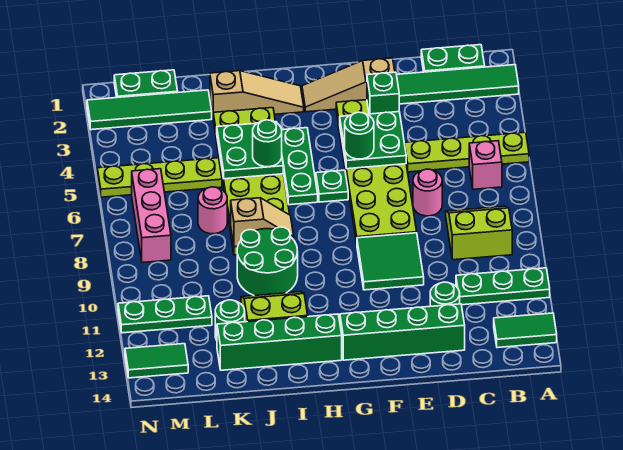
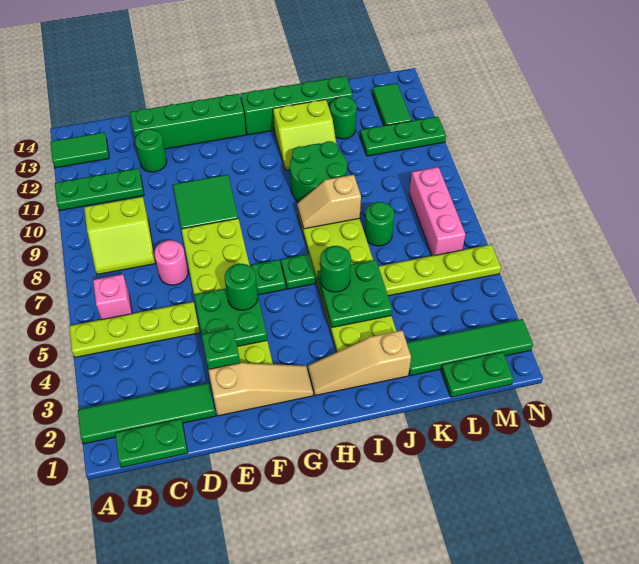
green 1x3 plate [282,128,318,205] -> green 1x1 plate [281,254,316,289]
pink 1x1 round brick [198,187,227,234] -> green 1x1 round brick [364,202,394,246]
green 1x2 tile [125,344,188,378] -> green 1x2 tile turned to [372,83,412,126]

